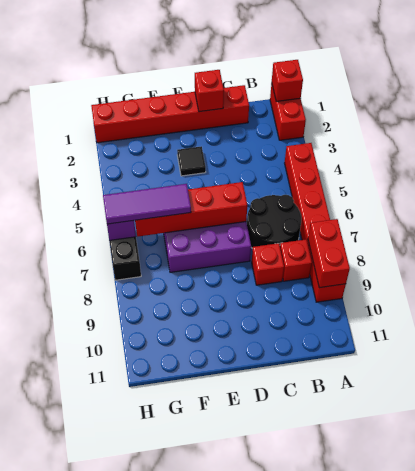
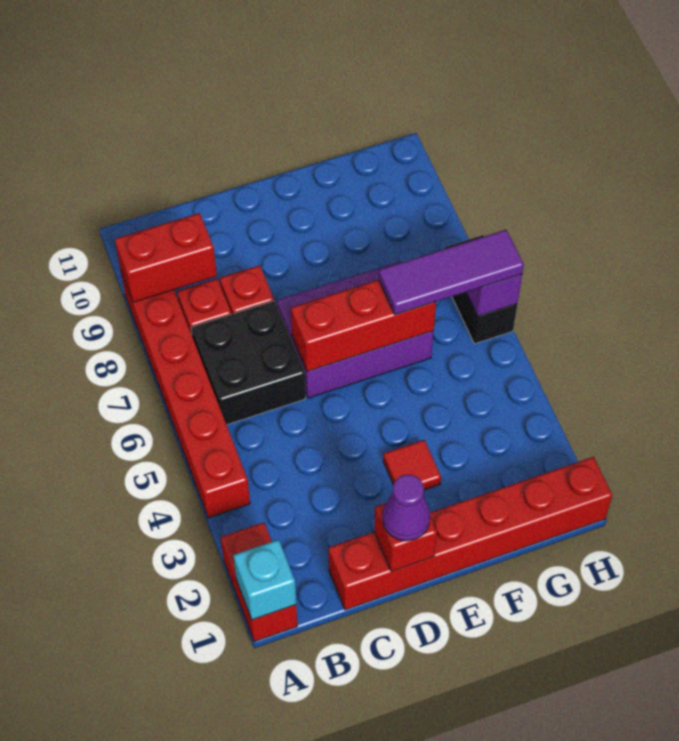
red 1x1 brick [272,60,303,101] -> cyan 1x1 brick [233,540,296,620]
red 1x2 brick [308,219,350,288] -> red 1x2 brick turned to [115,213,217,302]
black 2x2 round brick [247,195,301,249] -> black 2x2 brick [191,301,306,425]
none -> purple 1x1 cone [382,474,430,541]
red 1x4 brick [135,182,247,236] -> red 1x3 brick [291,280,436,372]
black 1x1 tile [177,146,206,176] -> red 1x1 tile [383,440,441,490]

